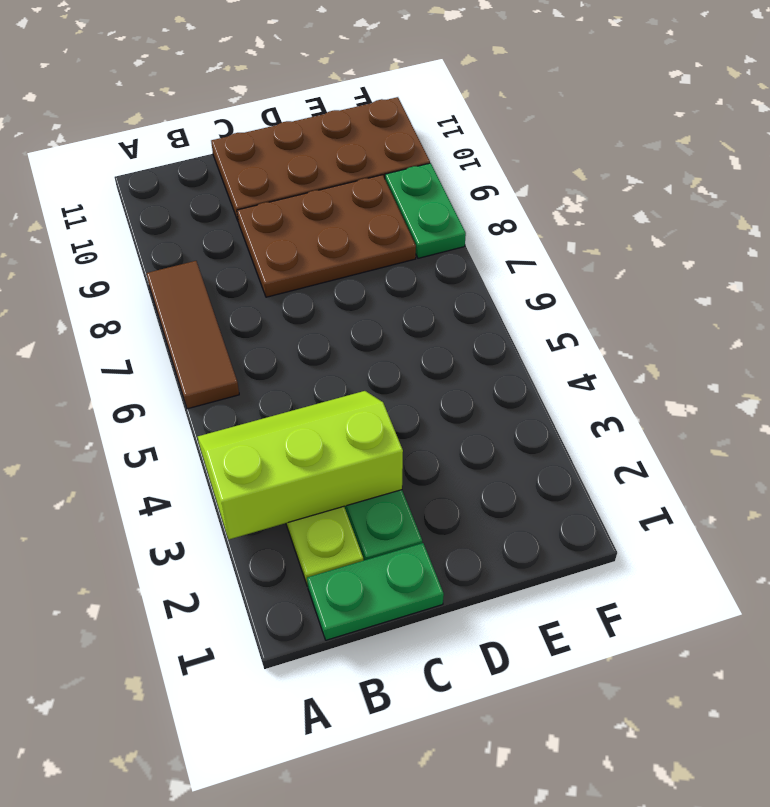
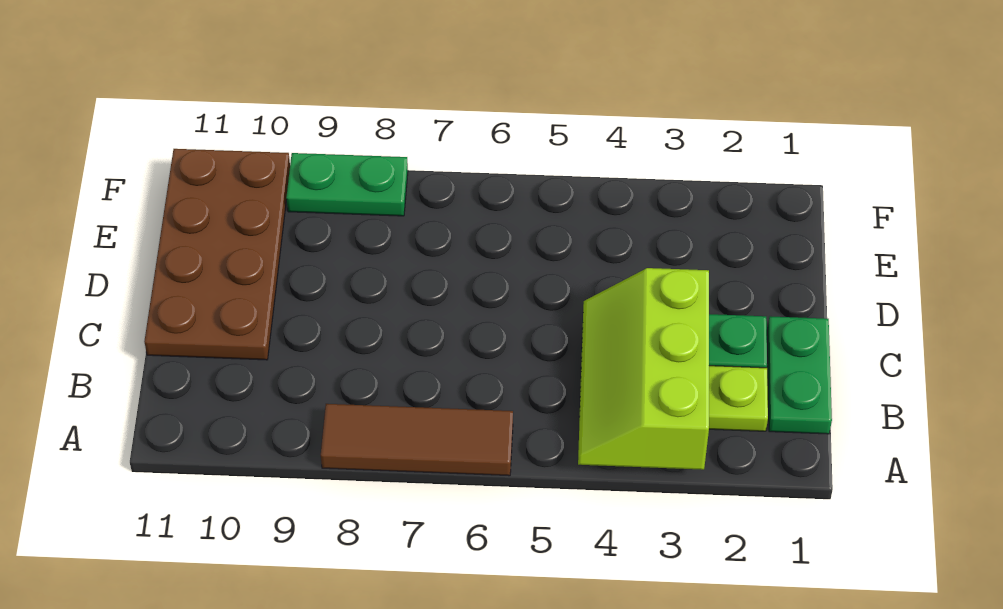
brown 2x3 plate [237,175,416,297] -> none

